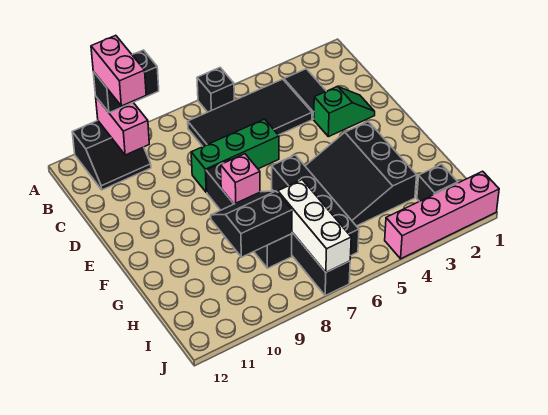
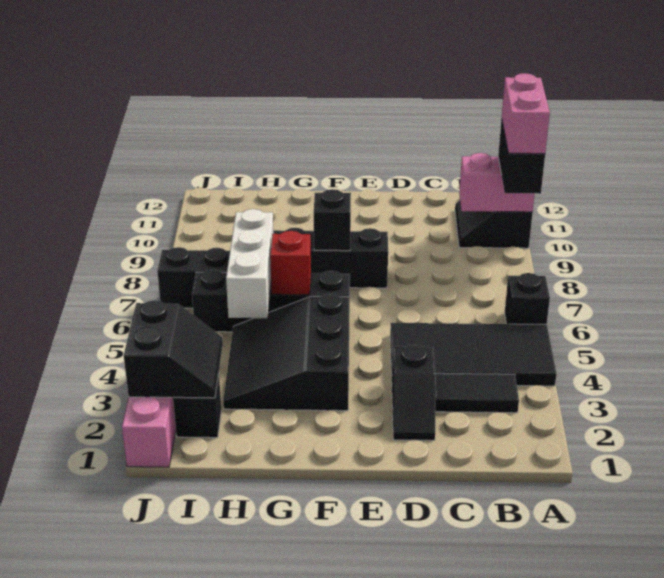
pink 1x2 brick [91,35,146,106] -> pink 1x2 brick turned to [502,73,550,154]
black 2x4 tile [188,79,312,146] -> black 2x4 tile turned to [390,323,556,386]
green 1x2 slope [314,86,375,137] -> black 1x2 slope [392,345,435,440]
green 1x3 brick [191,119,279,192] -> none
black 3x3 slope [305,122,417,226] -> black 3x3 slope turned to [223,294,350,411]
pink 1x1 brick [221,154,260,204] -> black 1x1 brick [314,189,351,251]
none -> red 1x1 brick [270,231,311,295]
black 2x2 slope [211,191,292,257] -> black 2x2 slope moved to [124,301,223,398]
white 1x3 brick [278,180,351,272] -> white 1x3 brick turned to [226,209,274,318]

